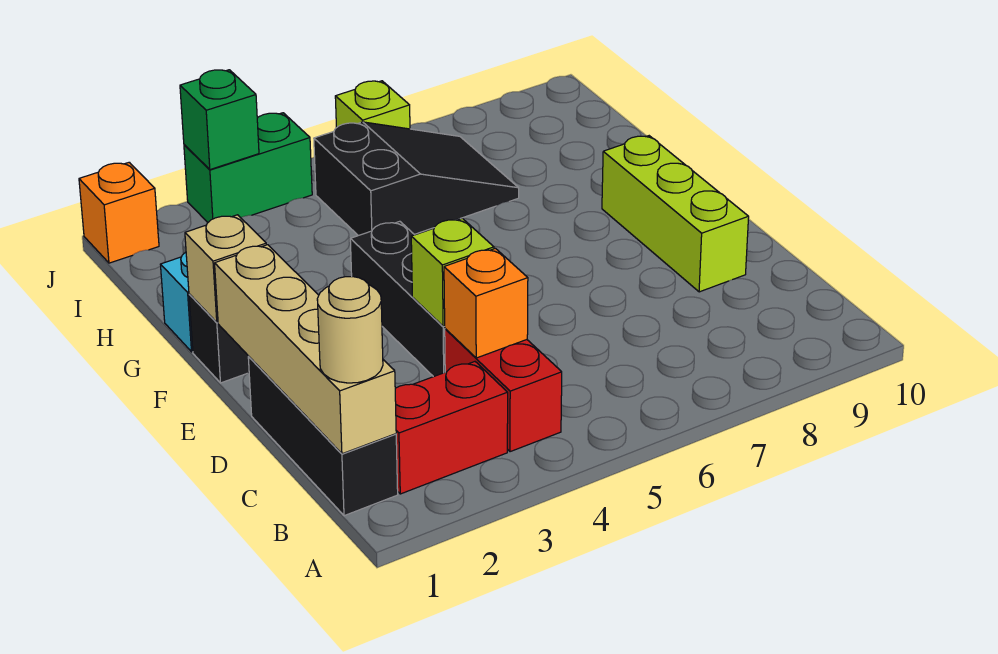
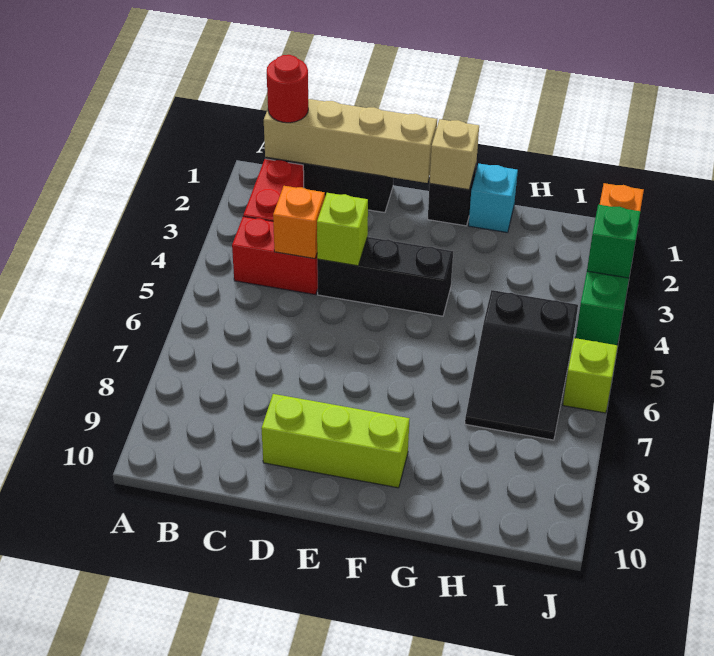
tan 1x1 round brick [317,277,383,383] -> red 1x1 round brick [267,55,308,123]

